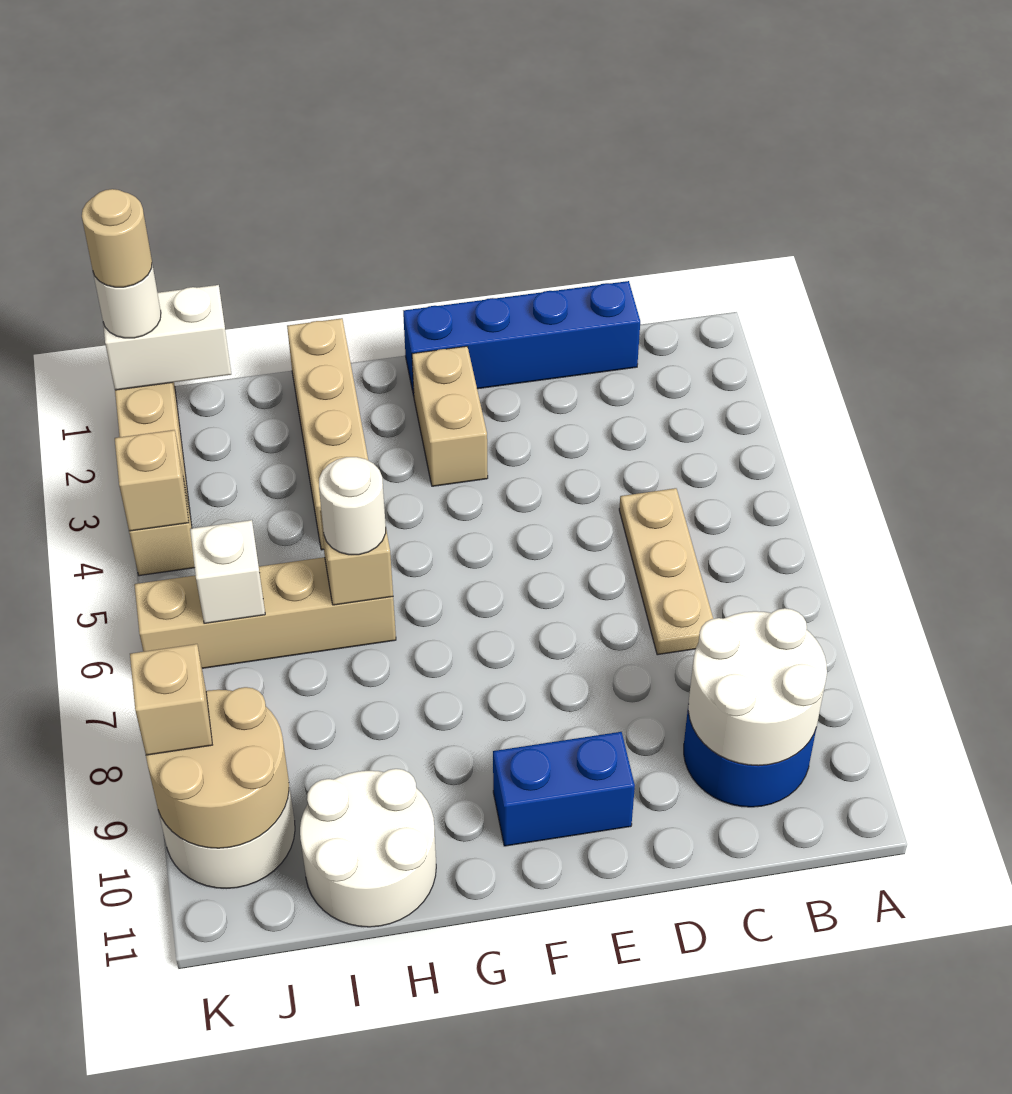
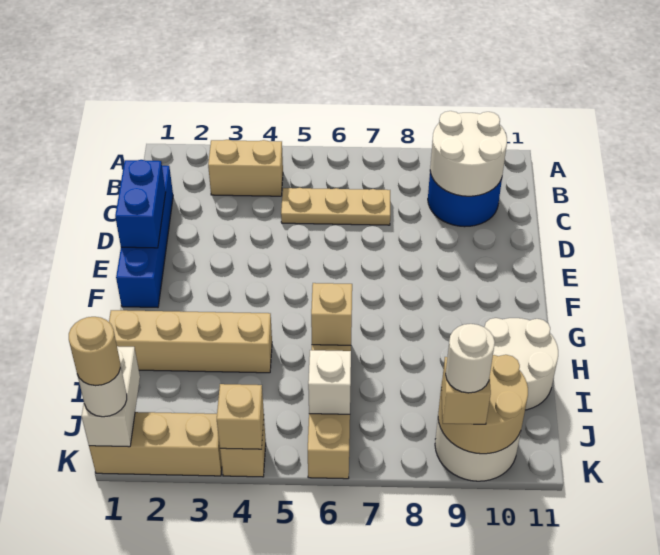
blue 1x2 brick [493,732,635,846] -> blue 1x2 brick moved to [115,160,166,248]
tan 1x2 brick [412,346,488,486] -> tan 1x2 brick moved to [208,140,283,196]
white 1x1 round brick [319,457,386,555] -> white 1x1 round brick moved to [446,324,495,393]

